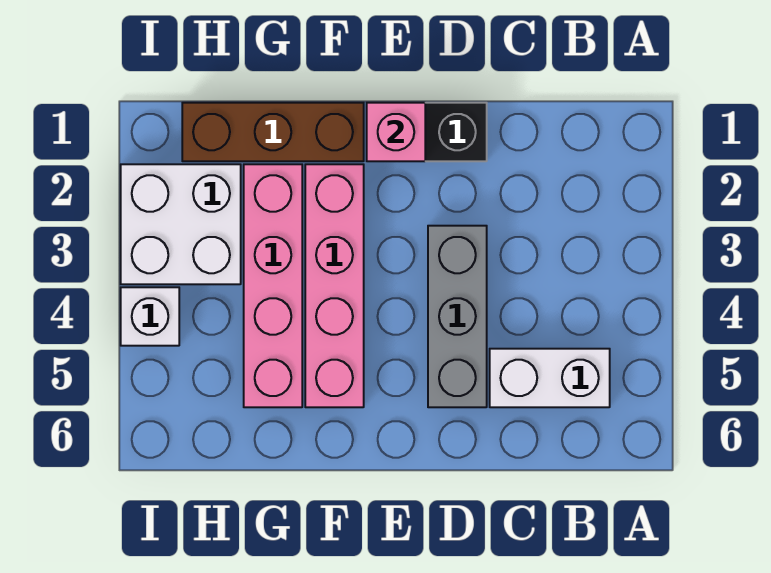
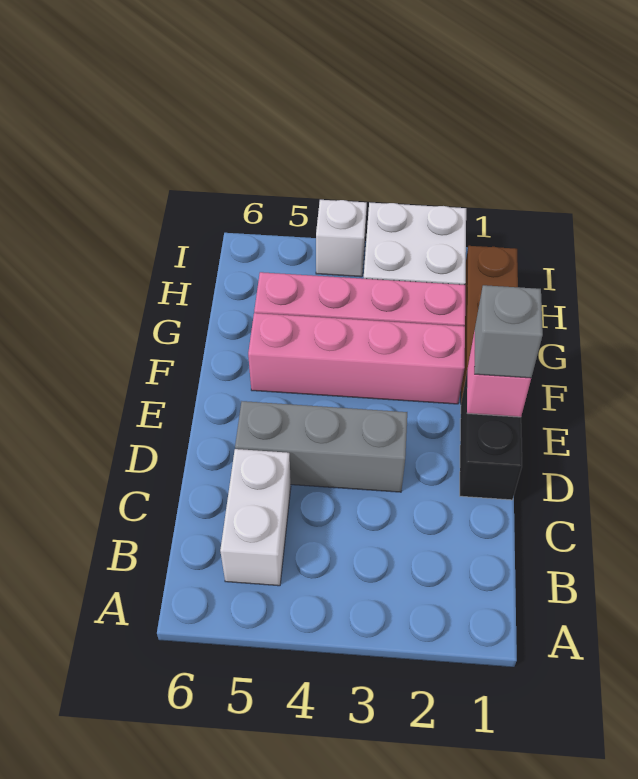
none -> grey 1x1 brick [474,285,543,378]

